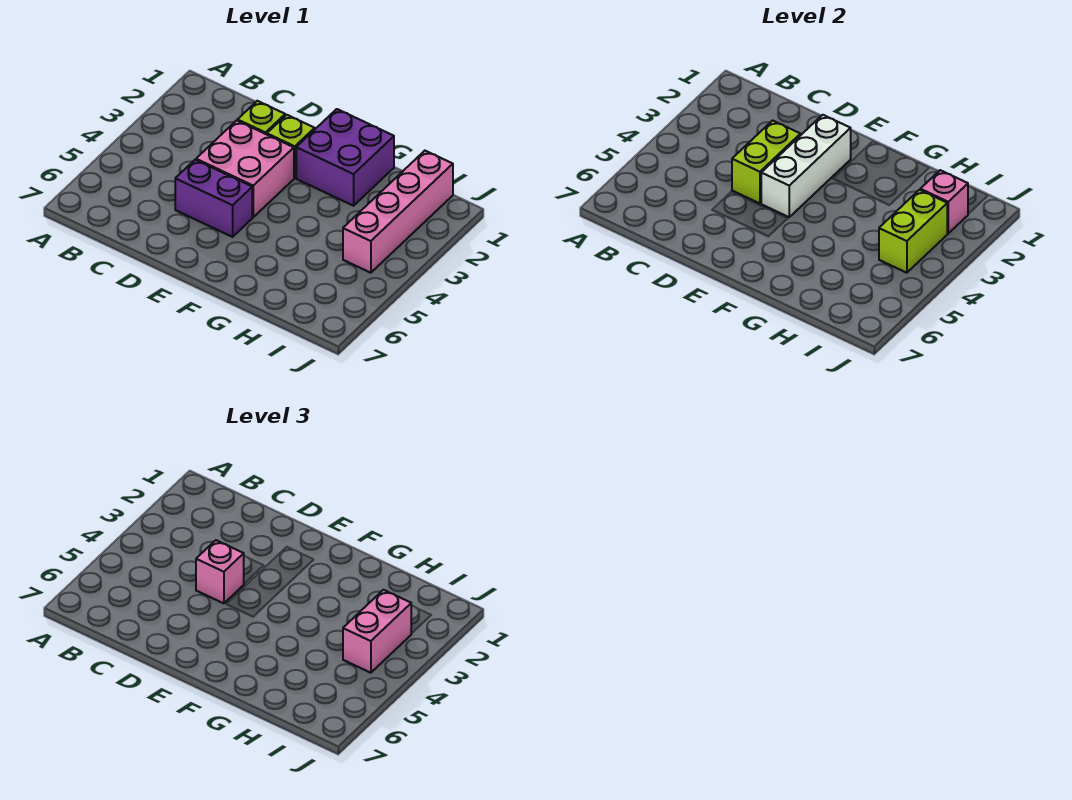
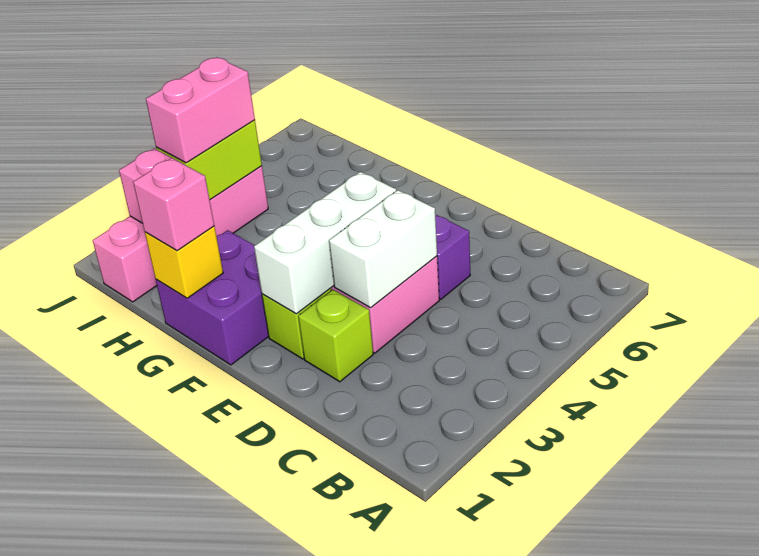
lime 1x2 brick [732,121,800,203] -> white 1x2 brick [329,190,437,308]
pink 1x1 brick [196,540,244,603] -> pink 1x1 brick moved to [133,158,214,251]
none -> yellow 1x1 brick [145,226,223,298]

